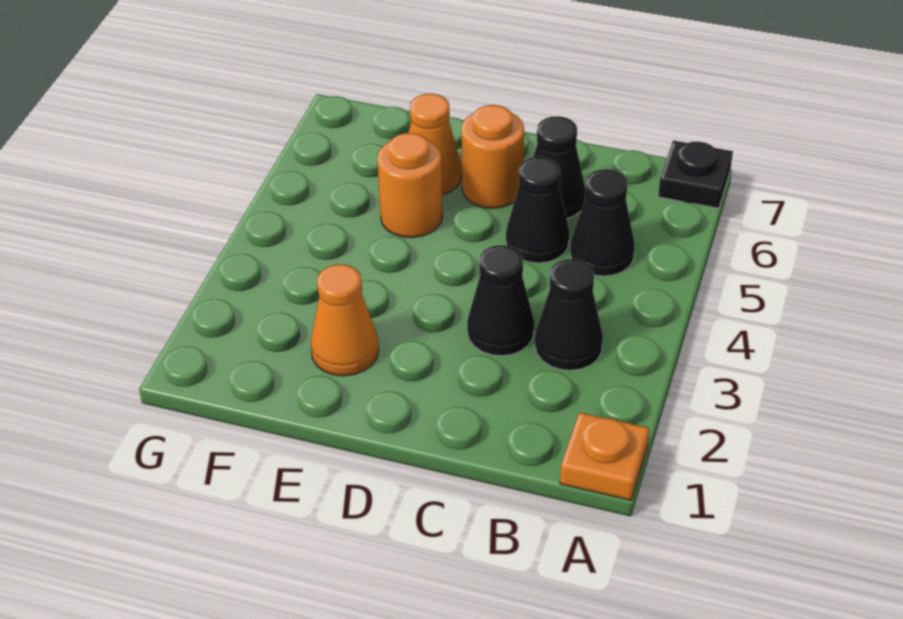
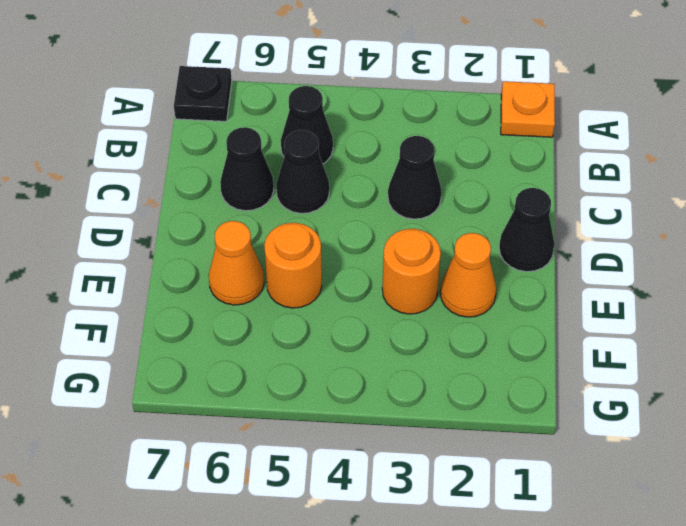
black 1x1 cone [535,259,603,370] -> black 1x1 cone moved to [499,188,555,272]
orange 1x1 round brick [461,105,524,208] -> orange 1x1 round brick moved to [382,229,441,314]

